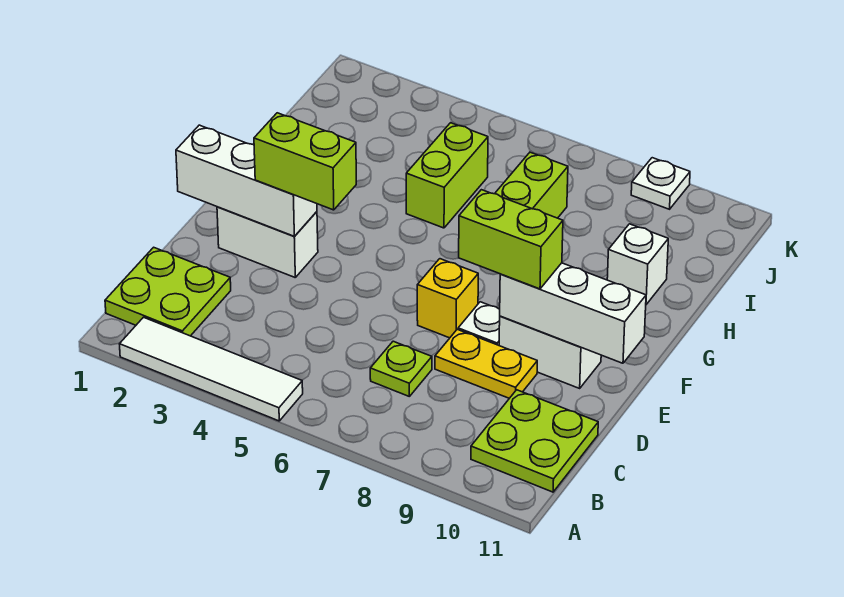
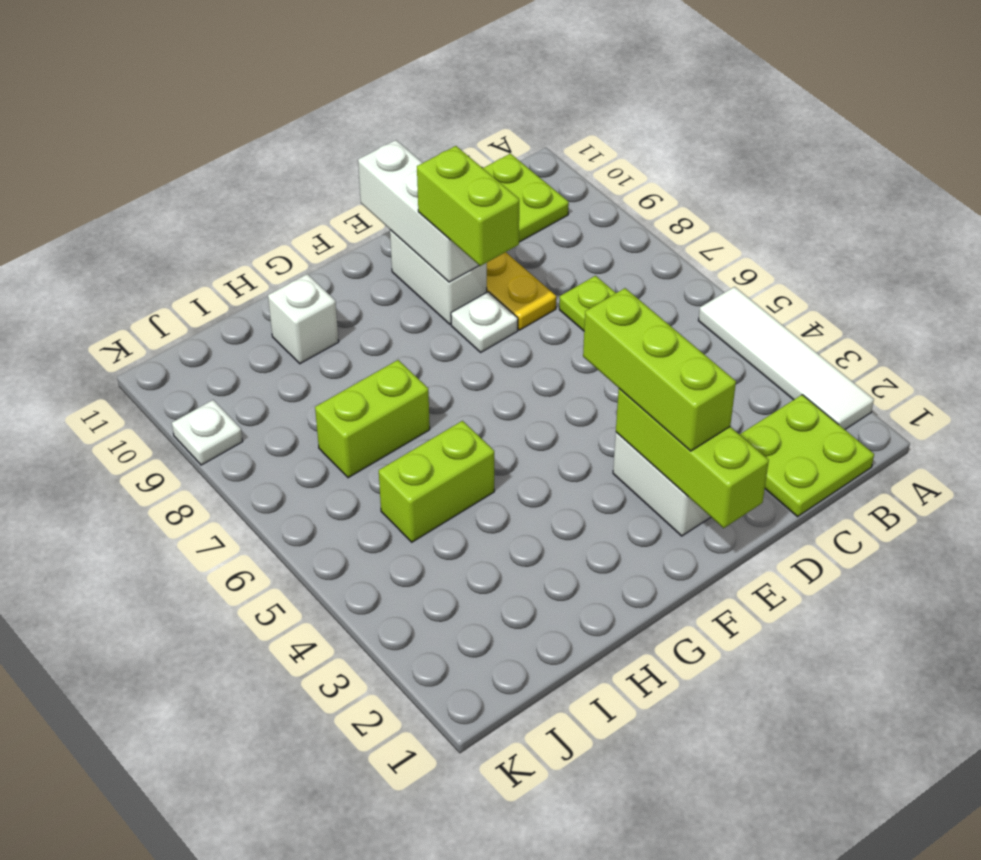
white 1x3 brick [176,125,317,236] -> lime 1x3 brick [616,389,769,528]
lime 1x2 brick [254,113,356,210] -> lime 1x3 brick [583,288,736,451]
yellow 1x1 brick [417,259,478,338] -> none

